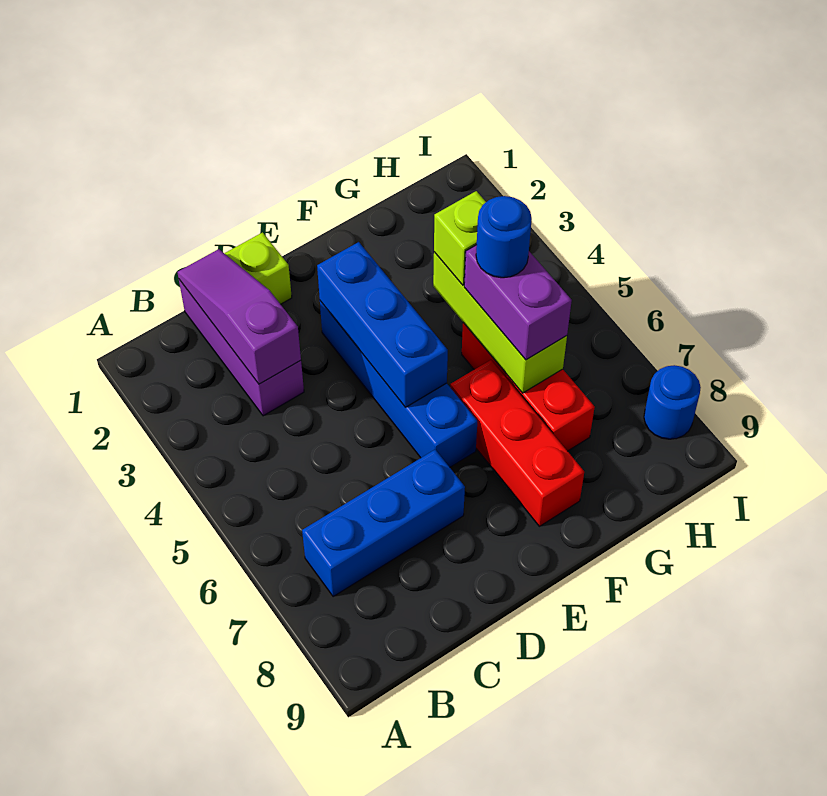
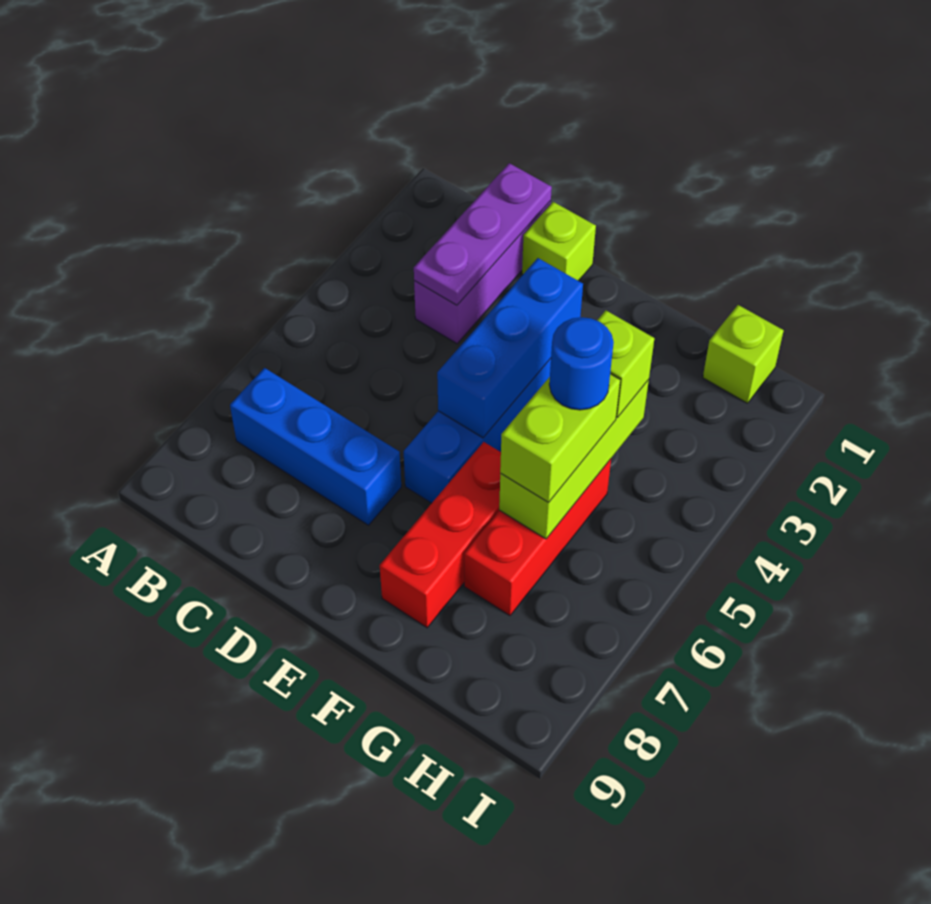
purple 1x3 slope [177,249,301,384] -> purple 1x3 plate [414,163,552,305]
purple 1x2 brick [464,245,572,360] -> lime 1x2 brick [500,374,620,503]
none -> lime 1x1 brick [703,305,784,403]
blue 1x1 round brick [644,365,701,439] -> none

